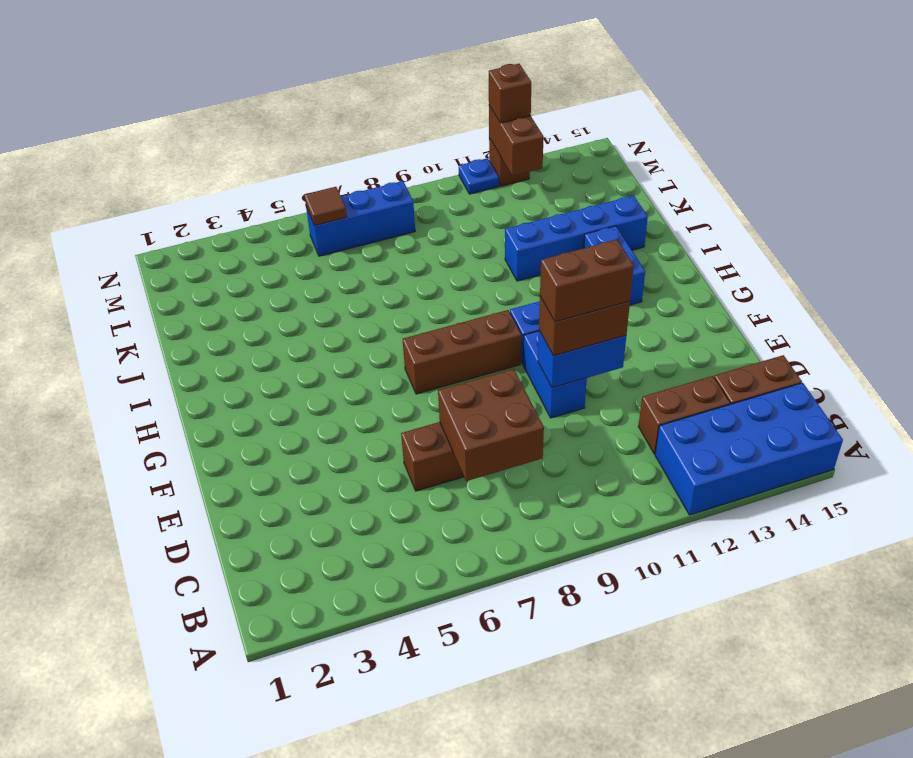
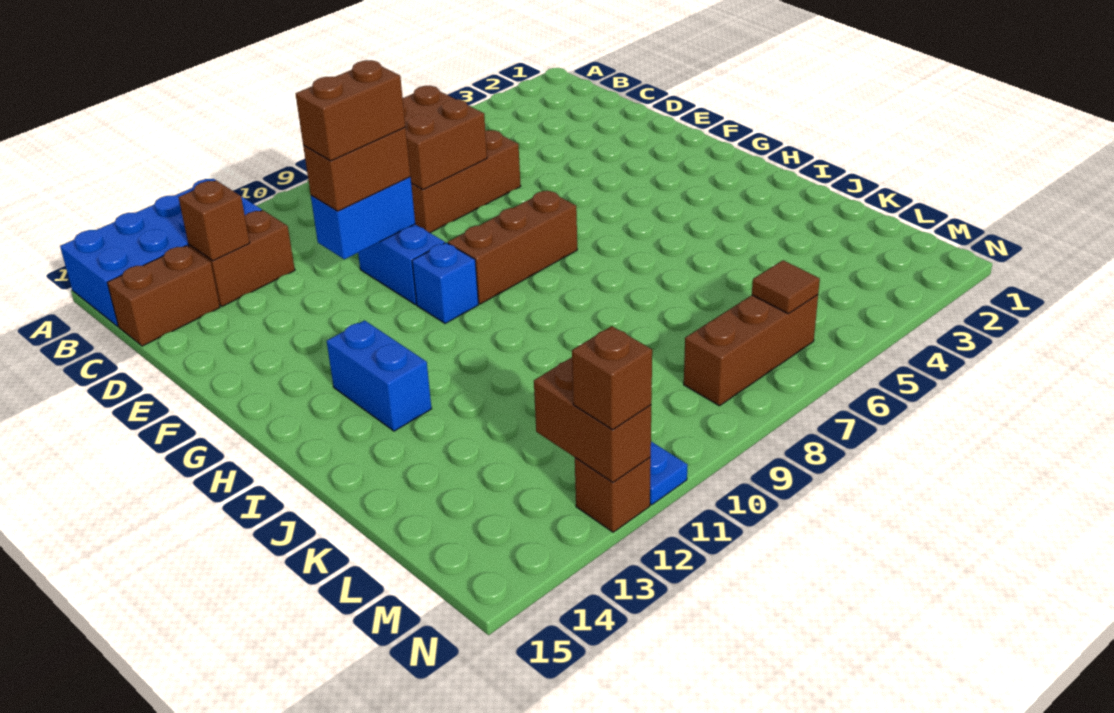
none -> brown 1x1 brick [178,180,250,261]
blue 1x4 brick [505,196,648,281] -> none
blue 1x3 brick [306,181,415,256] -> brown 1x3 brick [684,295,818,406]

